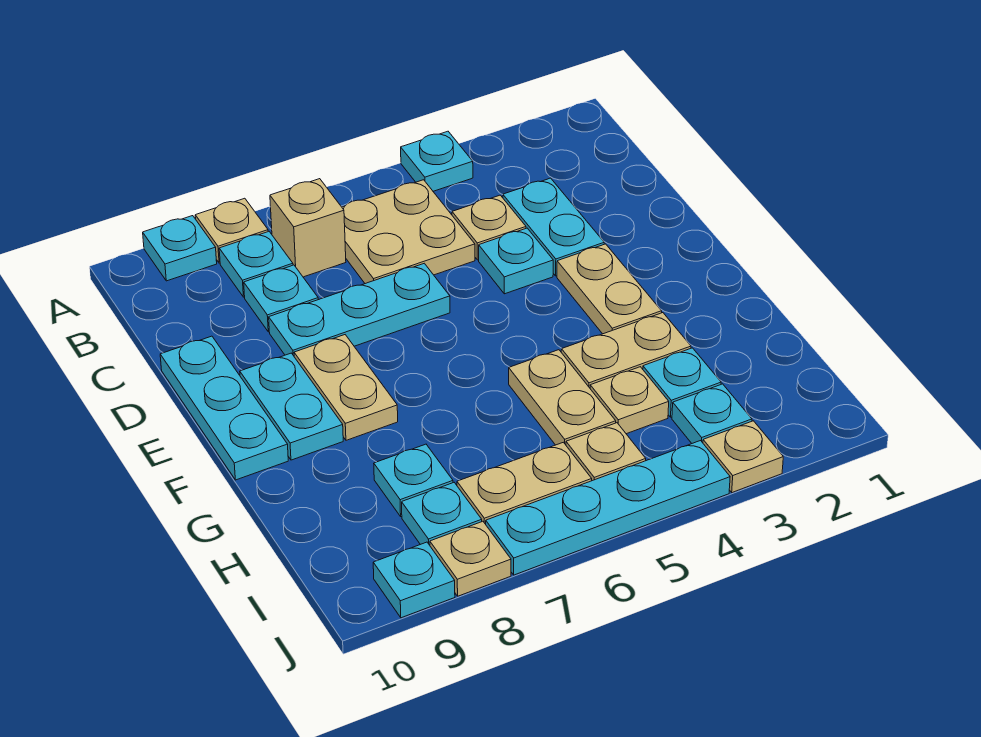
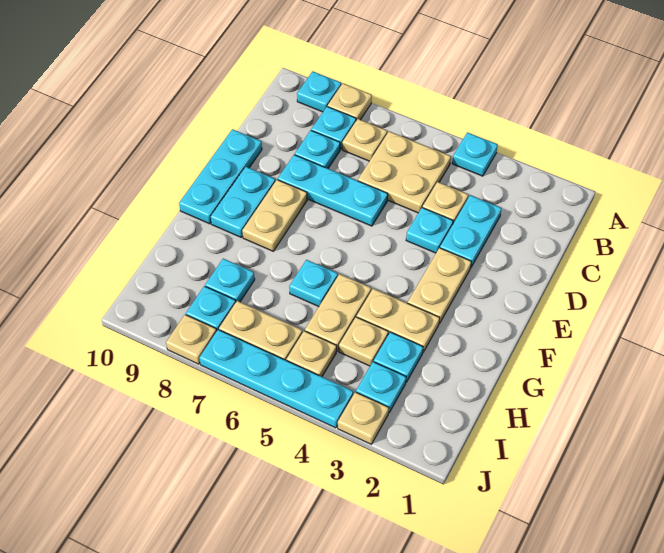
tan 1x1 brick [270,179,346,277] -> tan 1x1 plate [342,119,387,161]
cyan 1x1 plate [373,542,455,618] -> cyan 1x1 plate moved to [289,260,338,307]

